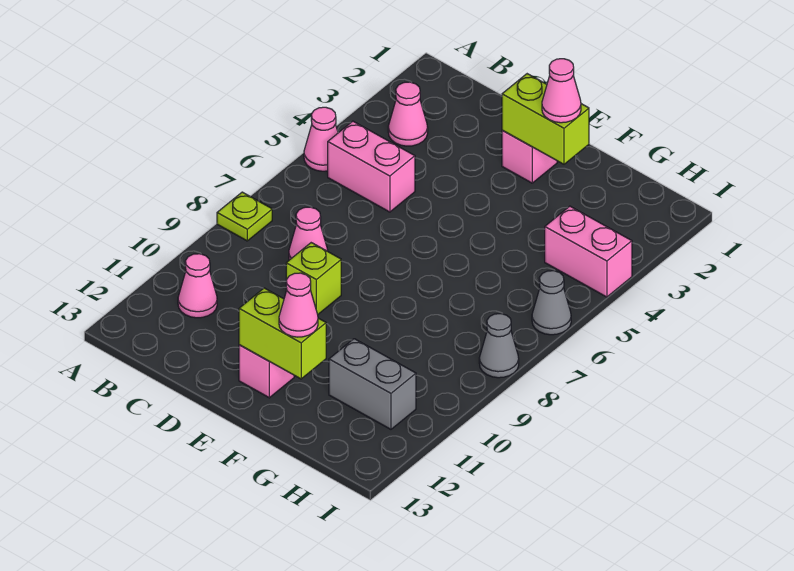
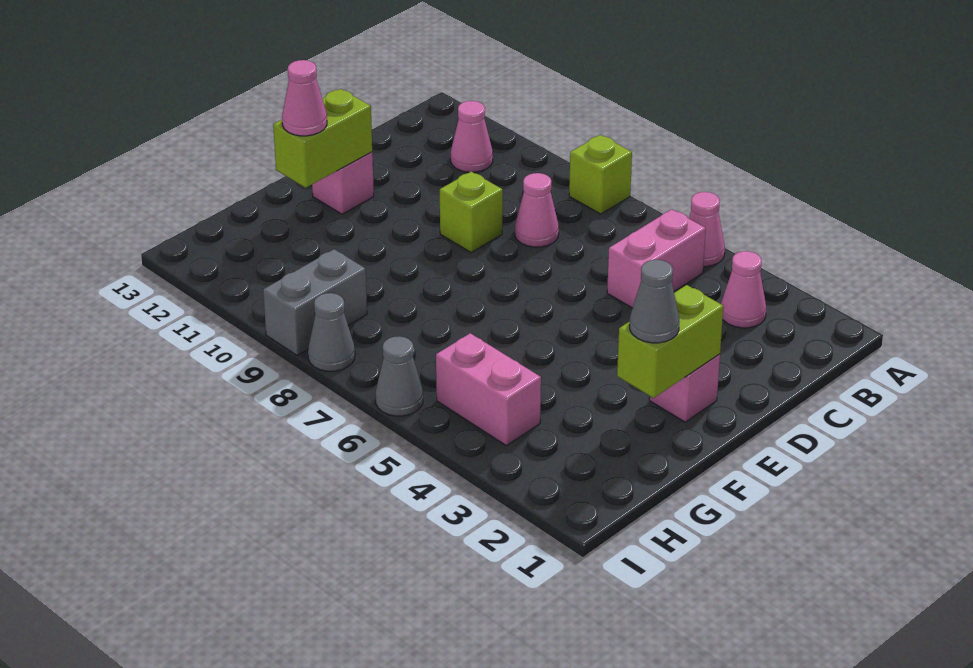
lime 1x1 plate [217,192,272,241] -> lime 1x1 brick [569,135,632,214]
pink 1x1 cone [542,59,581,123] -> grey 1x1 cone [630,260,679,343]
grey 1x2 brick [329,339,416,429] -> grey 1x2 brick moved to [263,249,367,355]
pink 1x2 brick [545,206,632,297] -> pink 1x2 brick turned to [436,333,541,446]

